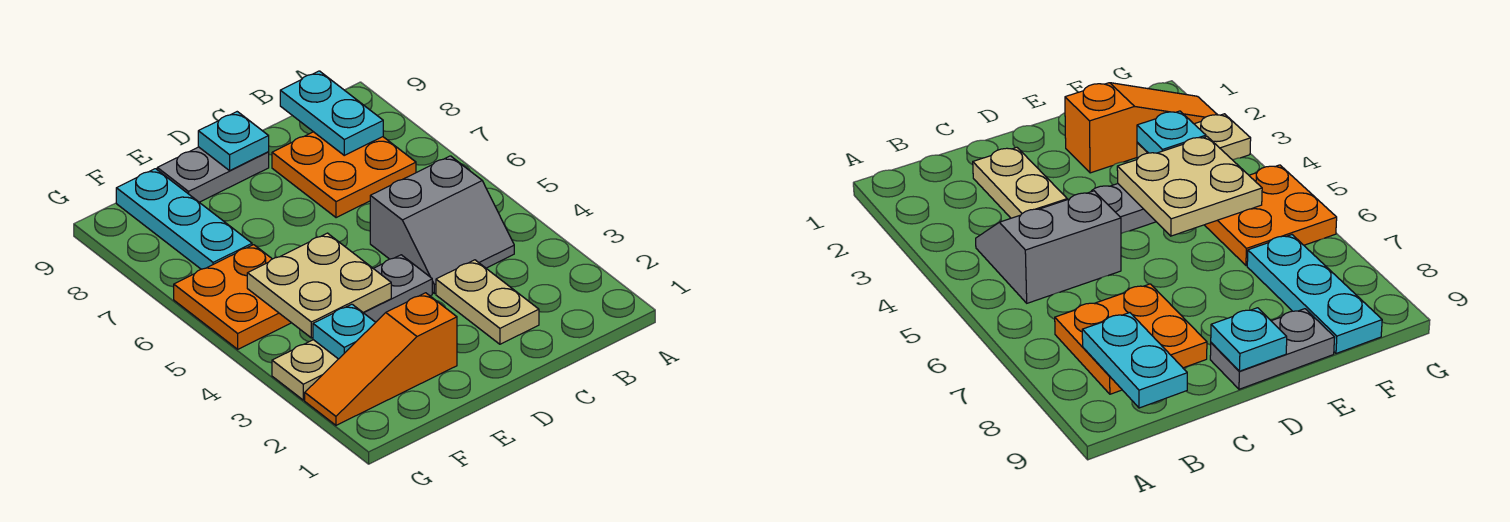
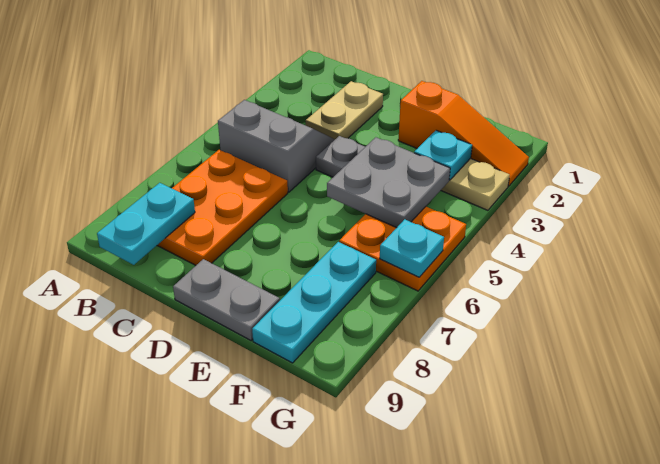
orange 2x2 plate [272,132,416,218] -> orange 2x3 plate [157,150,288,265]
cyan 1x1 plate [198,112,269,171] -> cyan 1x1 plate moved to [380,219,444,277]
tan 2x2 plate [247,233,391,338] -> grey 2x2 plate [327,137,450,228]

